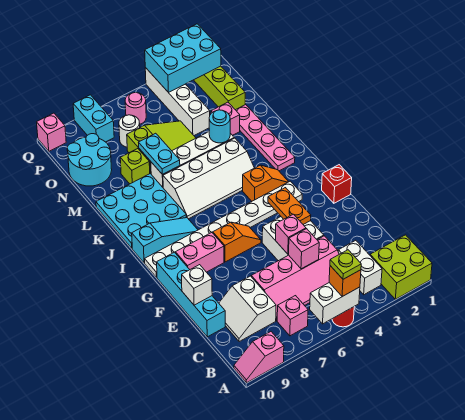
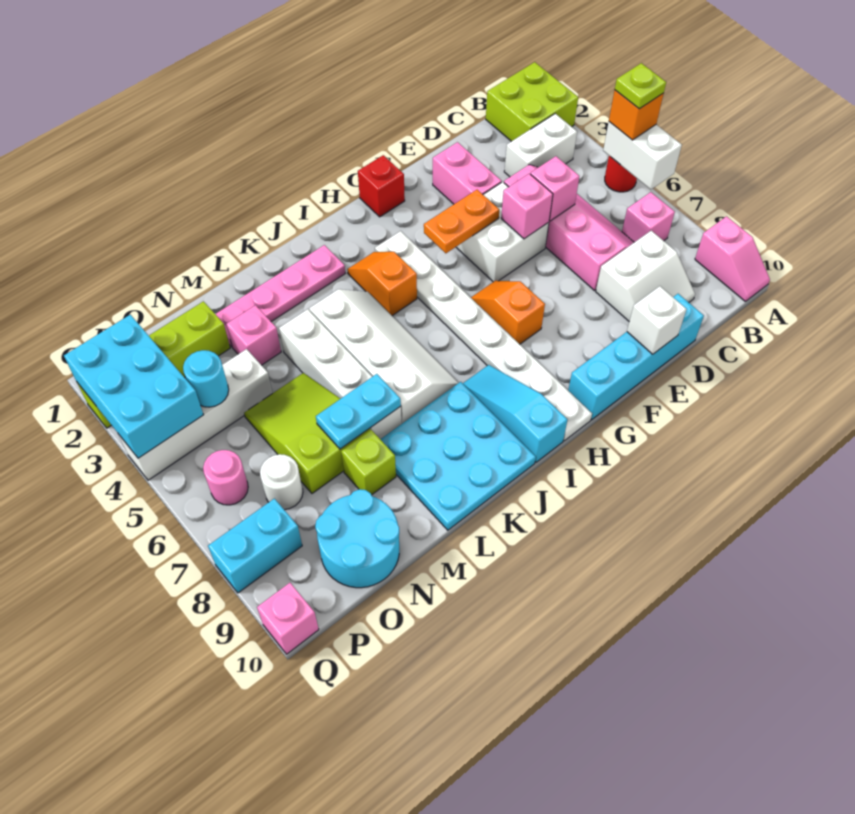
pink 1x2 brick [175,232,224,272] -> pink 1x2 brick moved to [433,142,502,204]
cyan 1x1 round brick [209,110,230,143] -> cyan 1x1 round brick moved to [183,350,229,407]

